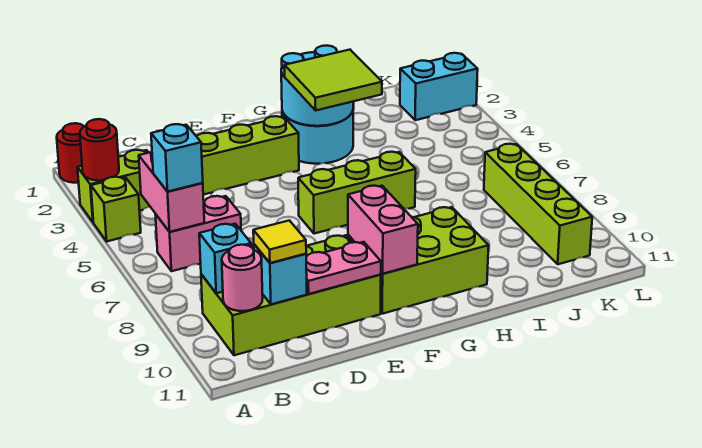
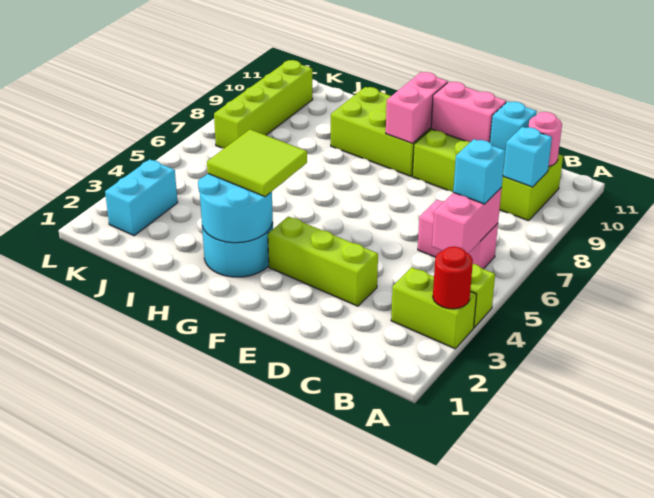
red 1x1 round brick [57,123,84,183] -> none
yellow 1x1 tile [253,220,306,263] -> none
pink 1x2 plate [306,242,381,294] -> pink 1x2 brick [431,82,506,142]
lime 1x3 brick [298,152,416,234] -> none
cyan 1x2 brick [400,53,478,120] -> cyan 1x2 brick turned to [105,159,178,236]

